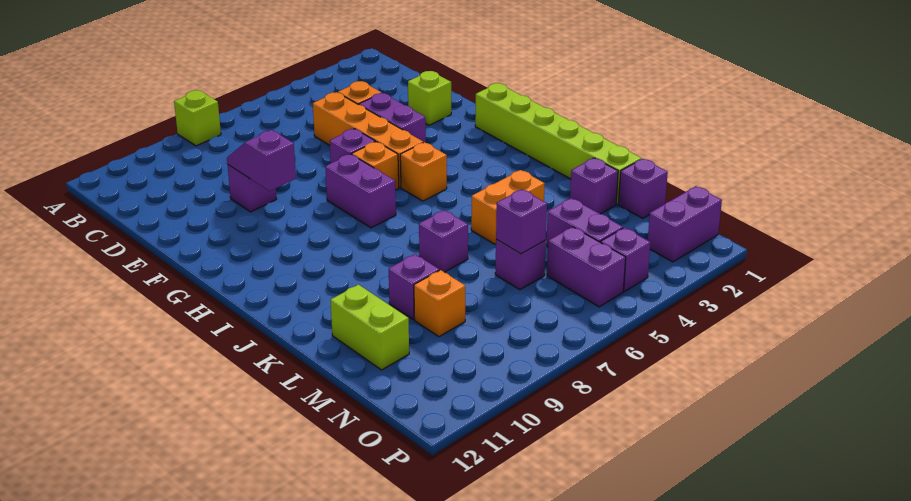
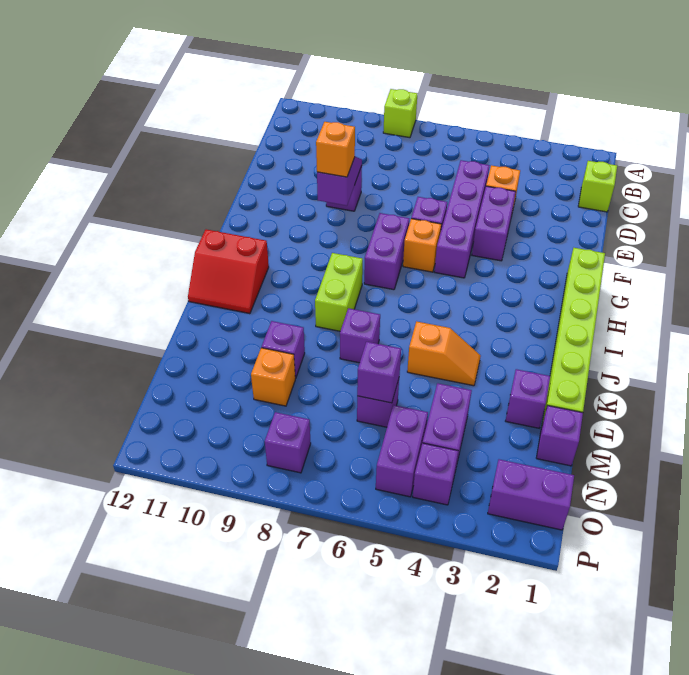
orange 1x4 brick [313,92,423,187] -> purple 1x4 brick [434,160,490,278]
lime 1x1 brick [408,71,451,125] -> lime 1x1 brick moved to [578,161,617,212]
orange 1x1 brick [400,142,447,201] -> orange 1x1 brick moved to [316,122,355,177]
none -> red 2x2 slope [188,229,269,314]
orange 1x2 brick [471,170,545,244] -> orange 1x2 slope [407,321,481,386]
lime 1x2 brick [331,285,409,370] -> lime 1x2 brick moved to [315,253,363,331]
none -> purple 1x1 brick [265,412,311,473]

